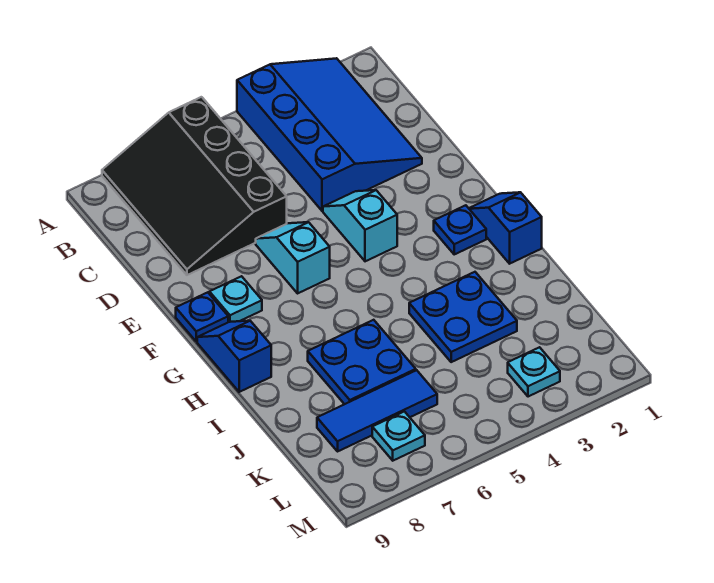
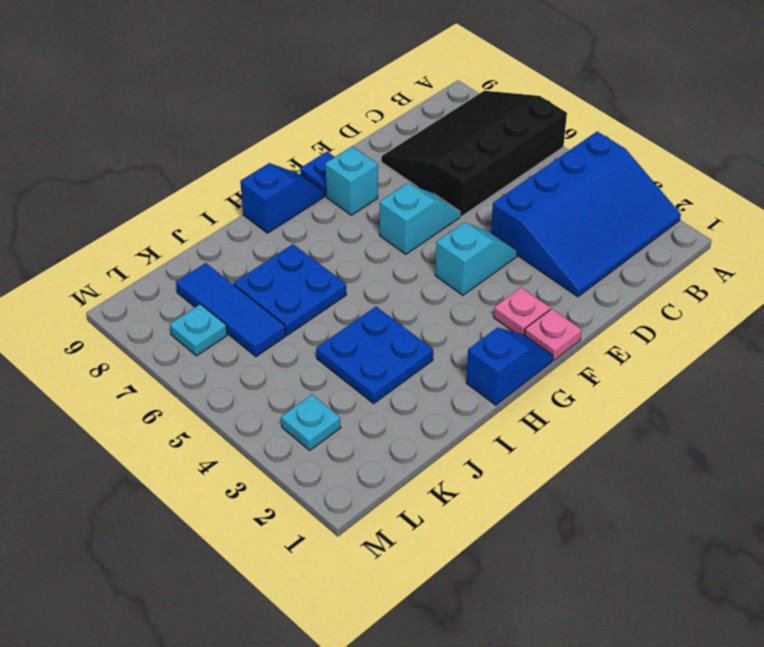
none -> pink 1x1 plate [525,309,582,360]
none -> pink 1x1 plate [494,287,550,335]
cyan 1x1 plate [209,276,262,322] -> cyan 1x1 brick [325,146,378,215]
blue 1x1 plate [434,205,486,254] -> none

